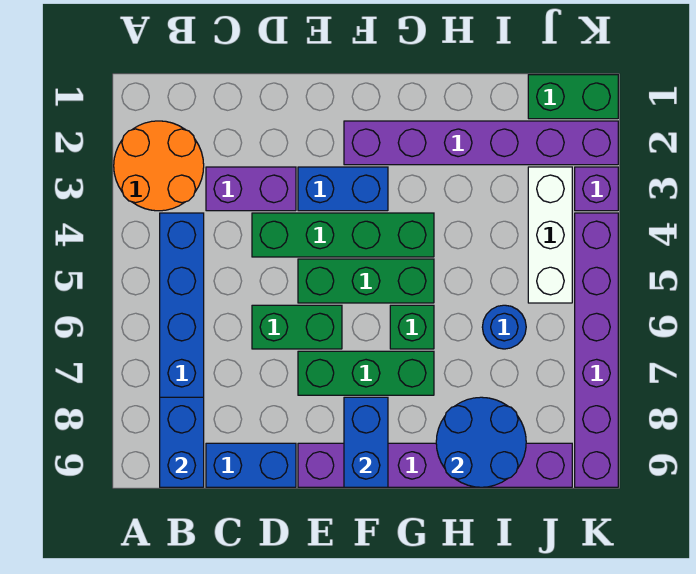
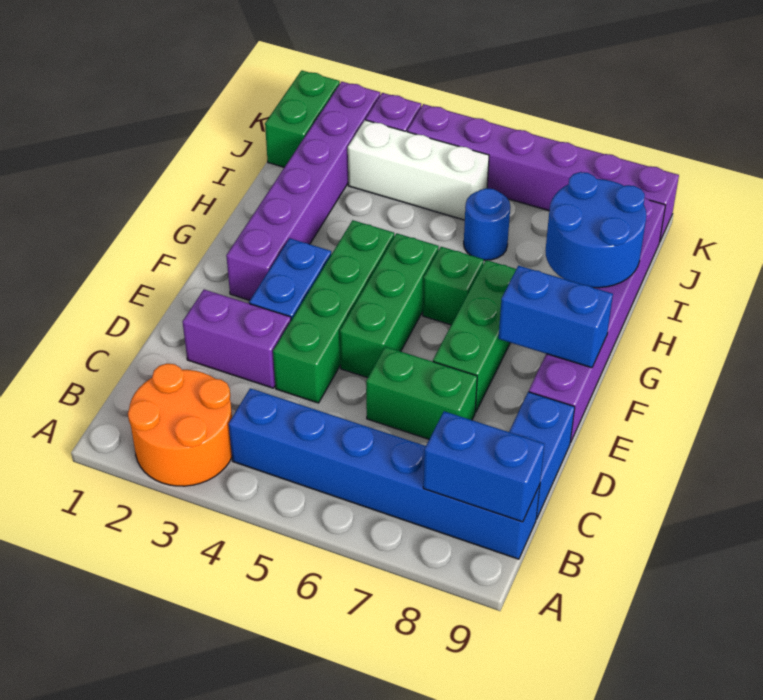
purple 1x2 brick [206,167,296,211] -> purple 1x2 brick turned to [182,290,291,388]
green 1x2 brick [252,305,342,349] -> green 1x2 brick turned to [366,347,477,439]

